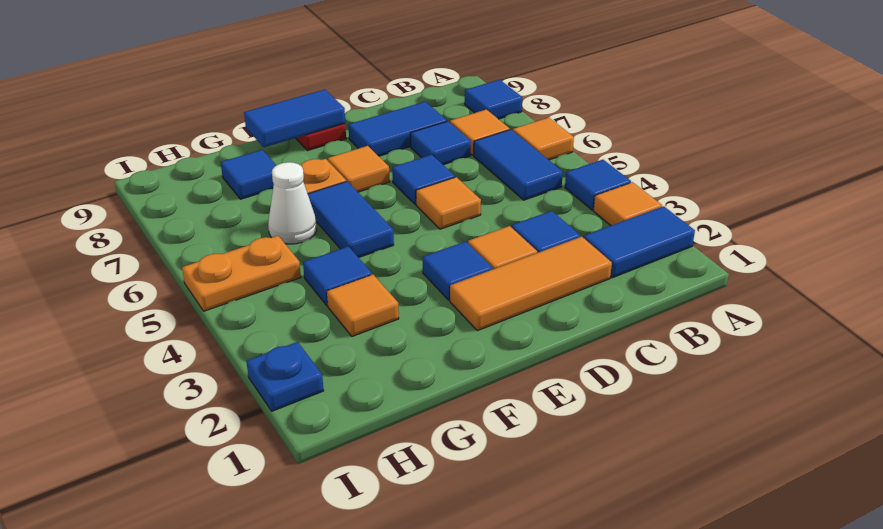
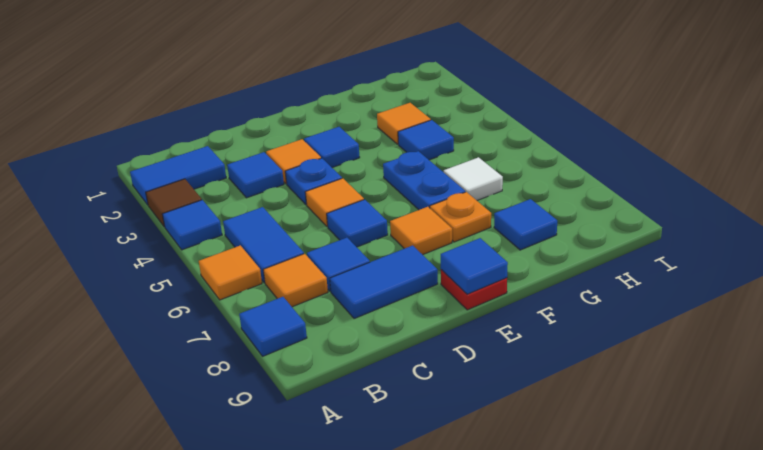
orange 1x1 tile [593,182,662,226] -> brown 1x1 tile [146,179,202,227]
orange 1x3 tile [450,237,612,331] -> none
blue 1x2 tile [244,90,345,147] -> blue 1x1 tile [441,238,508,294]
blue 1x2 tile [308,181,394,258] -> blue 1x2 plate [383,151,465,210]
white 1x1 cone [268,162,317,244] -> white 1x1 tile [444,157,503,200]
orange 1x2 plate [182,236,301,311] -> none
blue 1x1 plate [246,342,324,411] -> blue 1x1 plate moved to [285,158,342,205]

